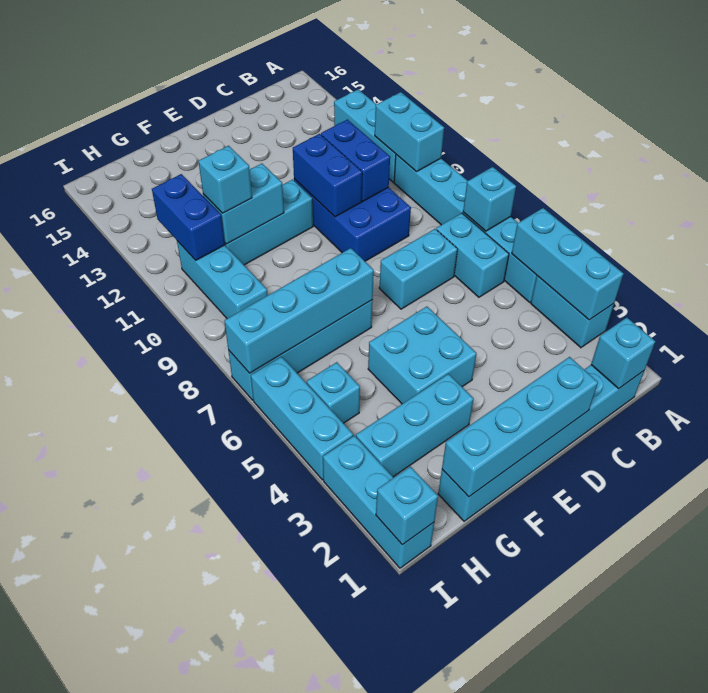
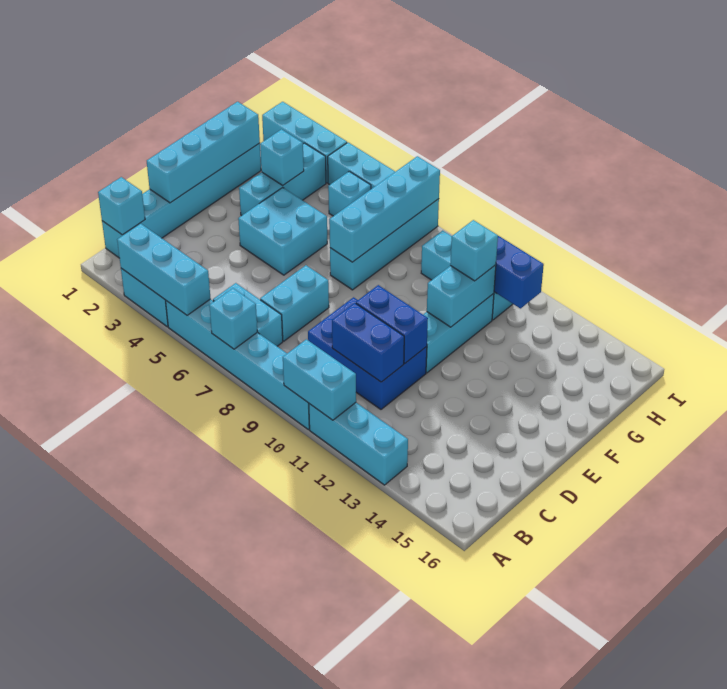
cyan 1x1 brick [376,466,438,545] -> cyan 1x1 brick moved to [260,129,304,185]

